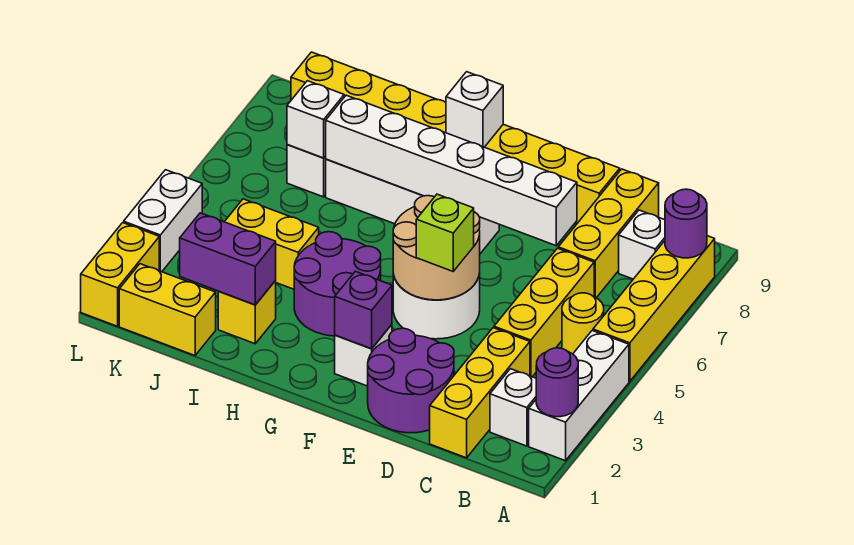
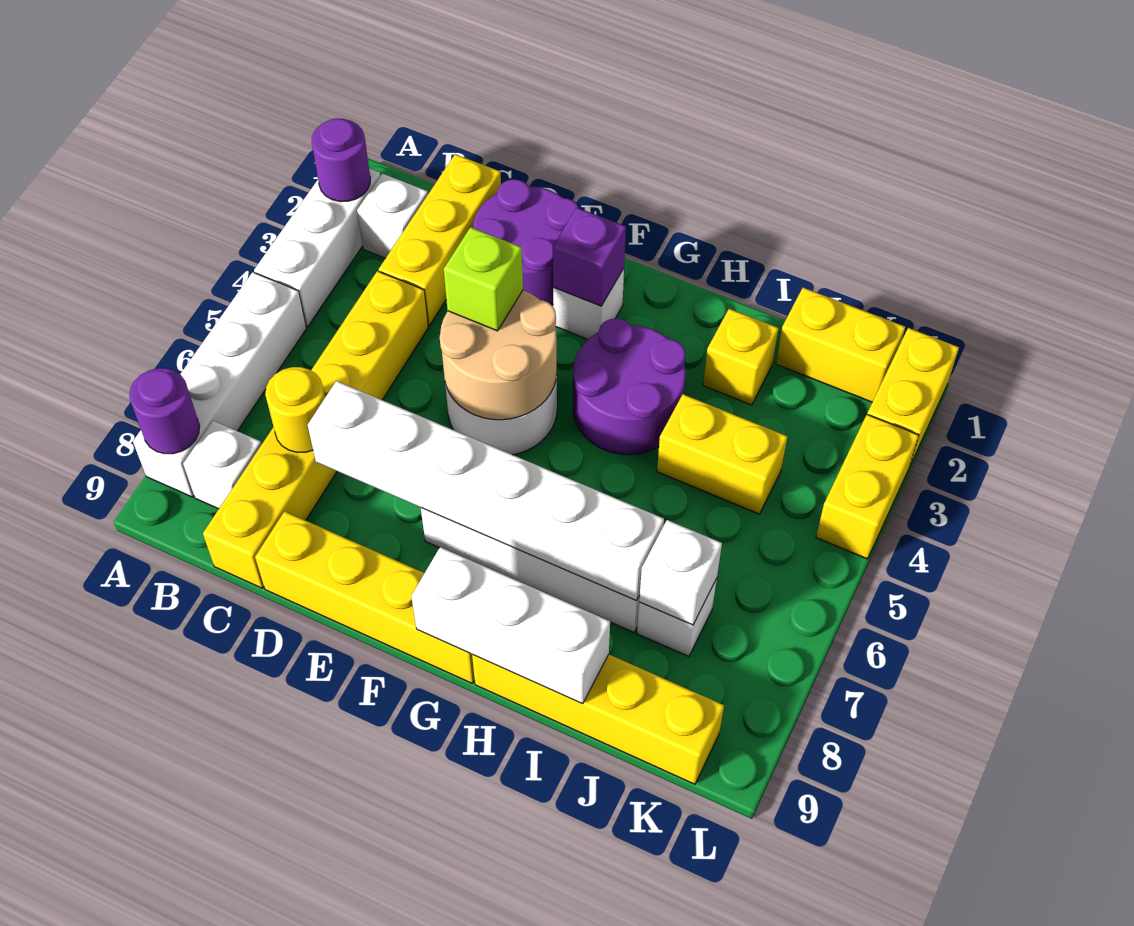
yellow 1x4 brick [593,236,715,381] -> white 1x4 brick [133,272,306,497]
yellow 1x1 round brick [562,293,604,354] -> yellow 1x1 round brick moved to [265,367,325,453]
white 1x1 brick [446,72,503,147] -> white 1x3 brick [411,547,610,704]
purple 1x2 brick [180,213,276,305] -> none
white 1x2 brick [124,170,202,272] -> yellow 1x2 brick [816,415,919,559]

